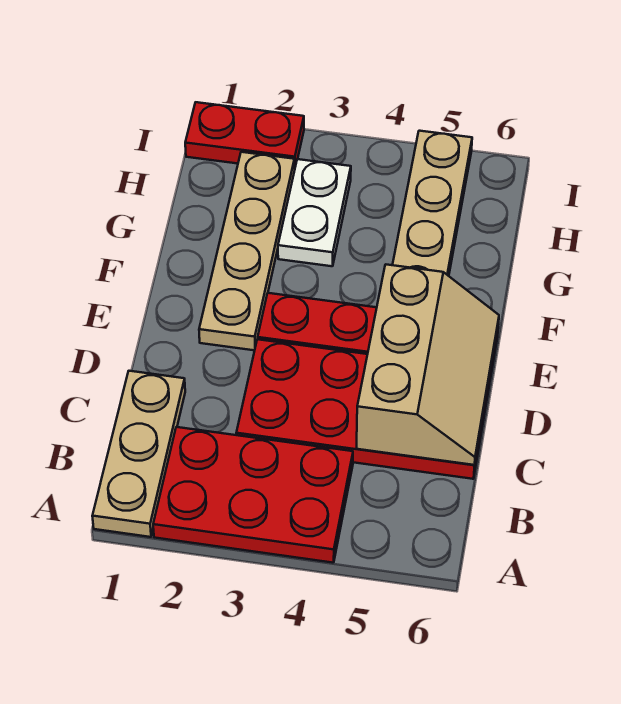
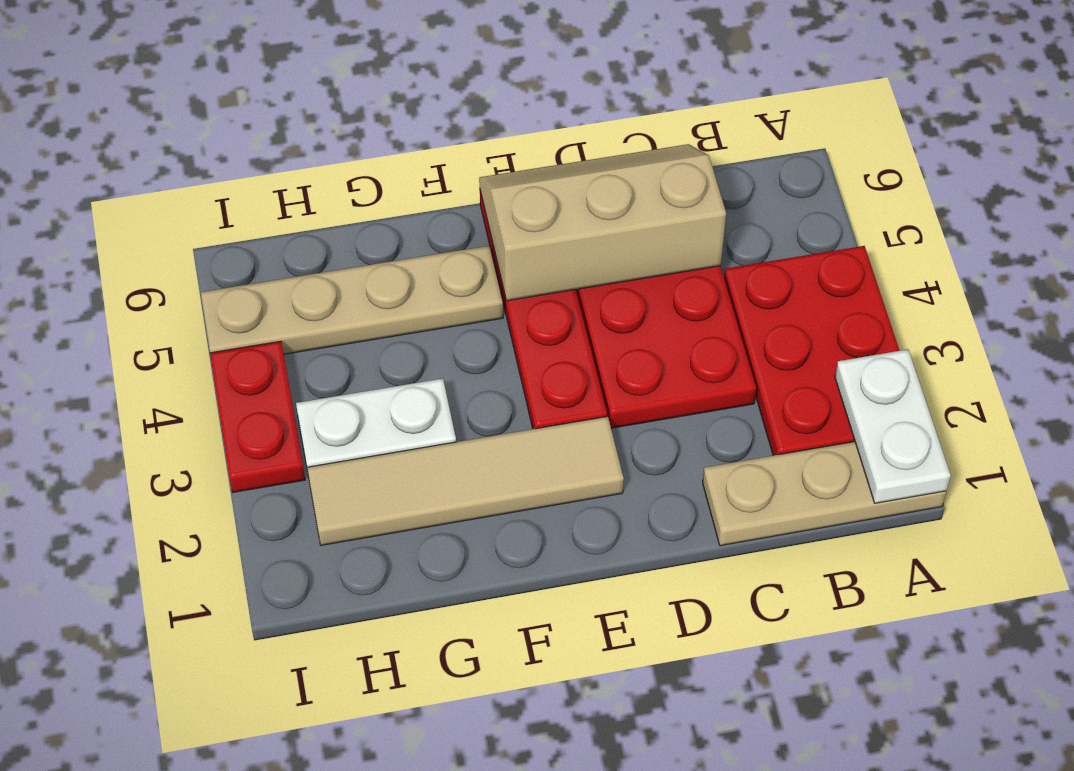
none -> white 1x2 plate [835,349,951,503]
tan 1x4 plate [199,152,295,350] -> tan 1x4 tile [307,416,624,545]
red 1x2 plate [185,102,304,167] -> red 1x2 plate moved to [210,341,305,492]

